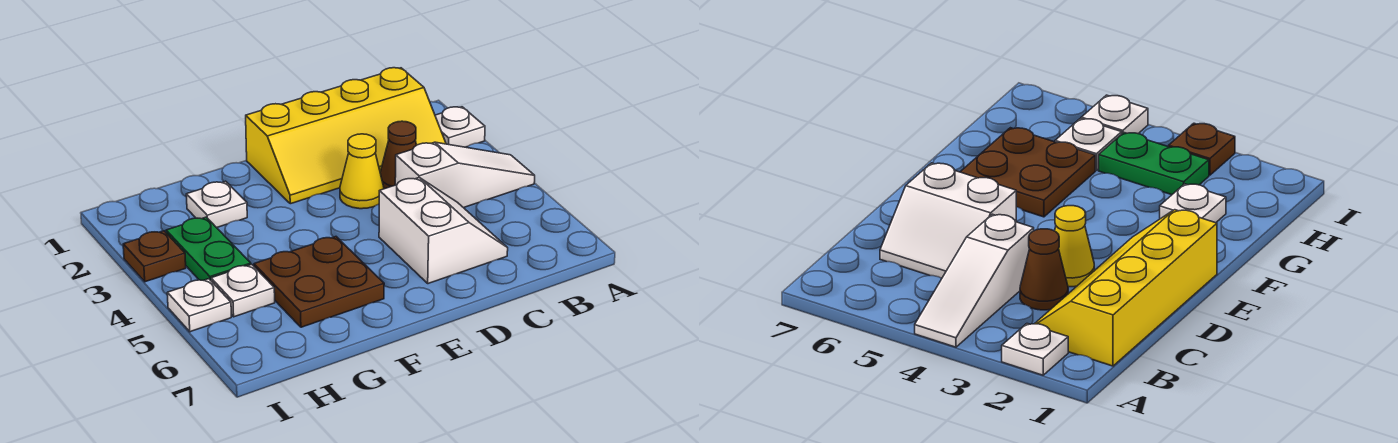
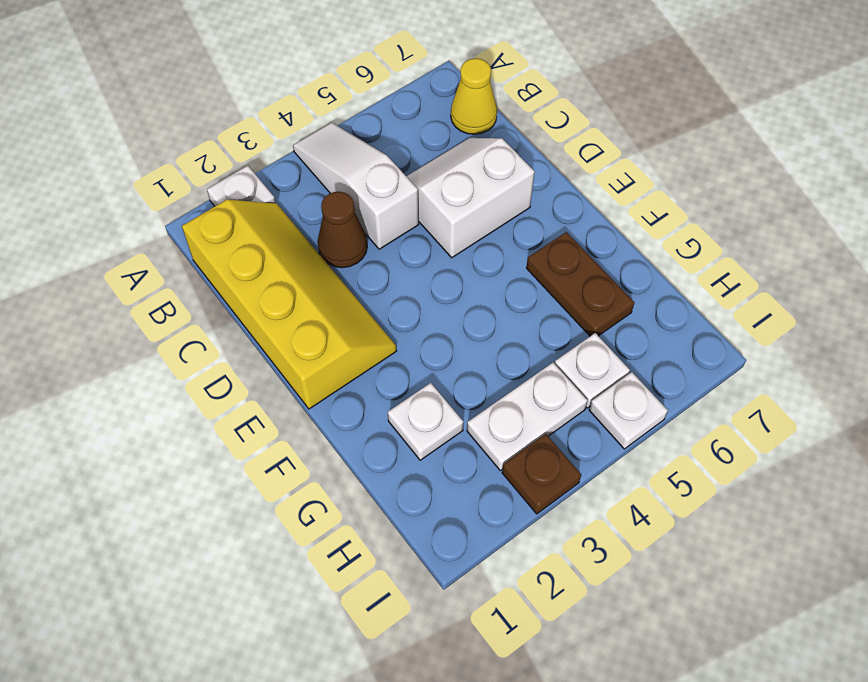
yellow 1x1 cone [340,134,384,209] -> yellow 1x1 cone moved to [451,58,497,134]
brown 2x2 plate [254,237,384,327] -> brown 1x2 plate [526,232,634,336]
green 1x2 plate [166,217,251,280] -> white 1x2 plate [467,363,588,470]

